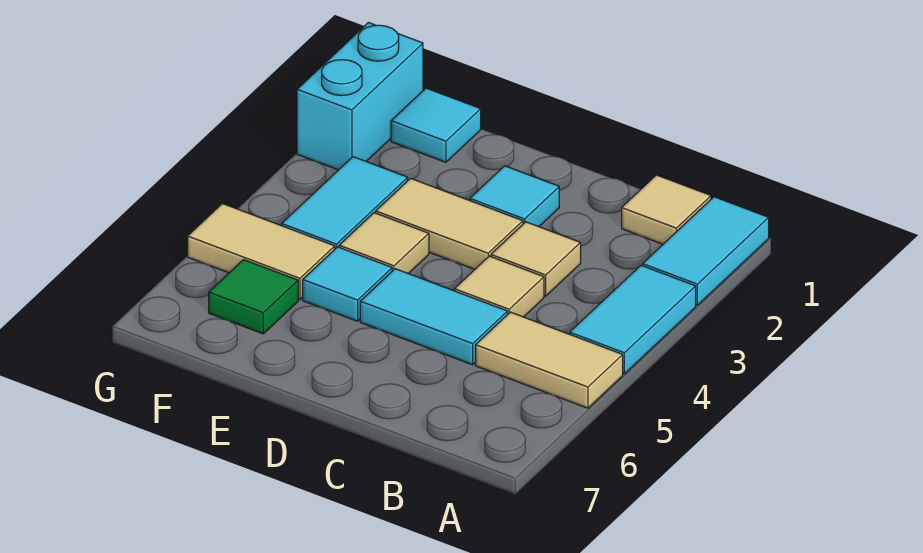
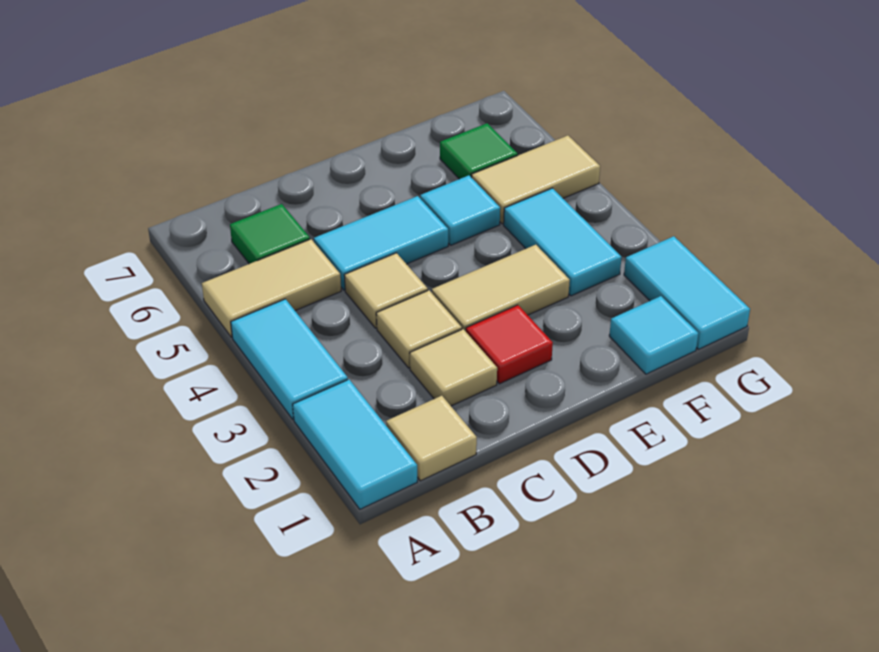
none -> green 1x1 tile [230,204,310,264]
cyan 1x1 tile [470,166,559,227] -> red 1x1 tile [466,305,553,384]
tan 1x1 tile [339,213,429,274] -> tan 1x1 tile moved to [410,329,497,406]
cyan 1x2 brick [297,23,423,170] -> cyan 1x2 tile [624,236,750,349]

